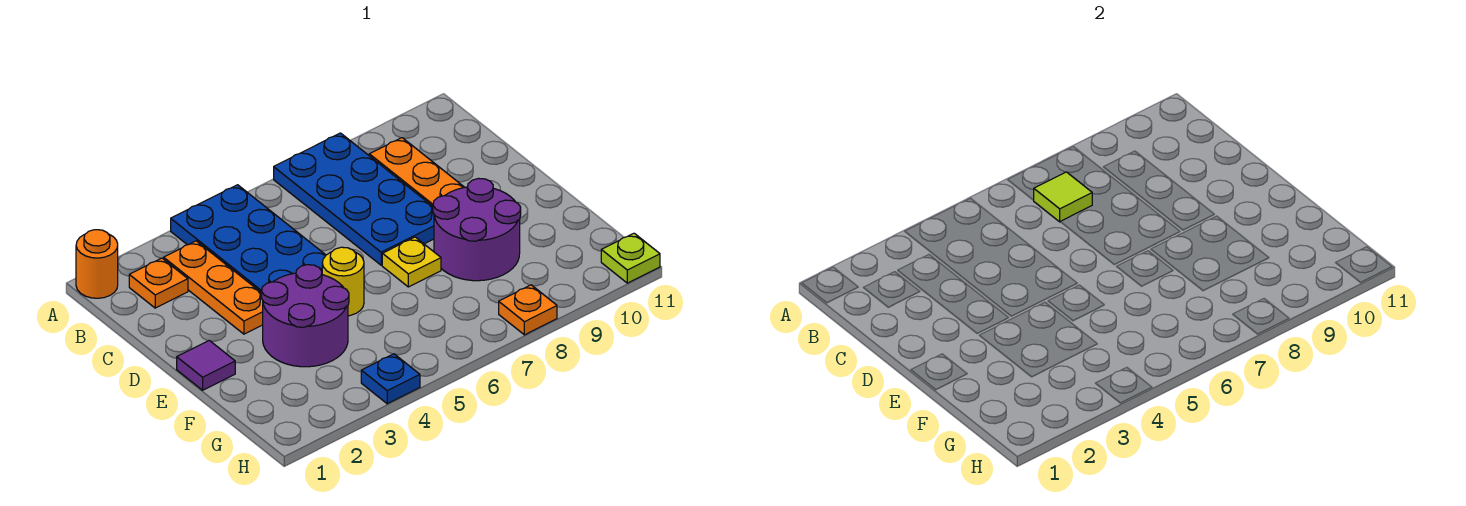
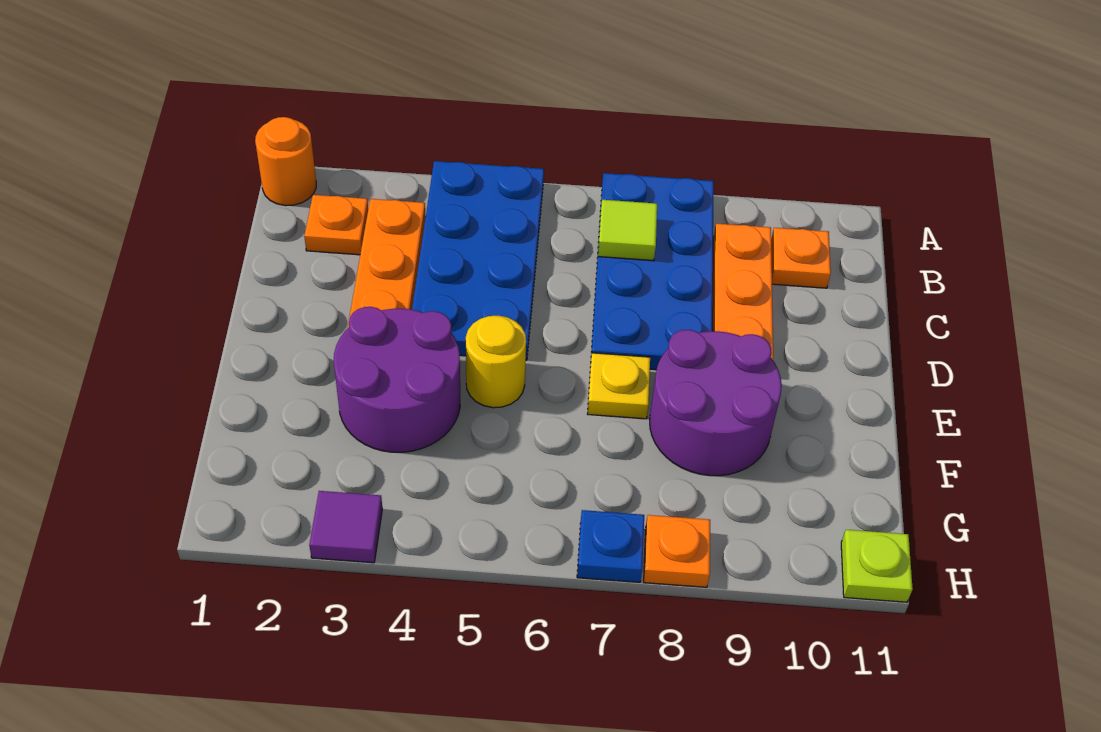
none -> orange 1x1 plate [771,228,831,288]
purple 1x1 tile [177,340,235,390] -> purple 1x1 tile moved to [309,491,382,563]
blue 1x1 plate [361,354,420,404] -> blue 1x1 plate moved to [577,510,644,582]

